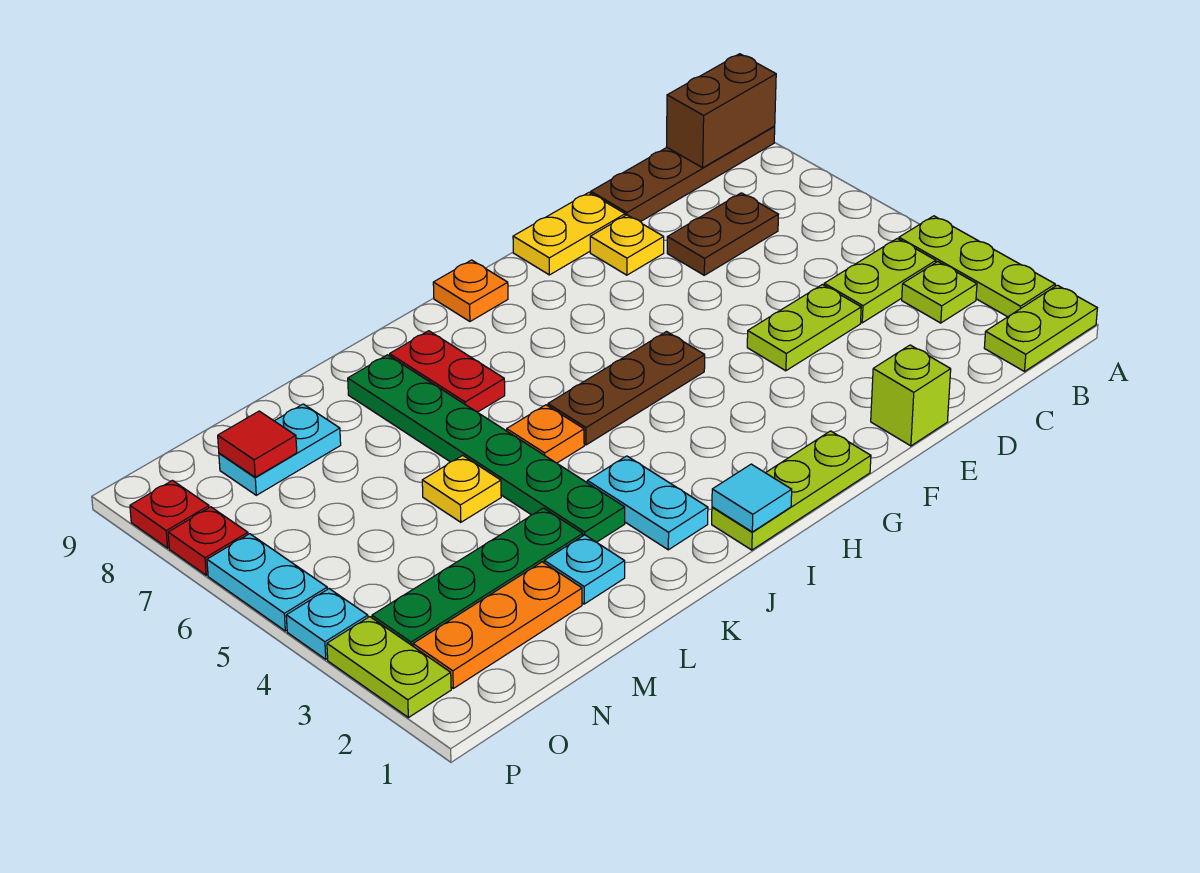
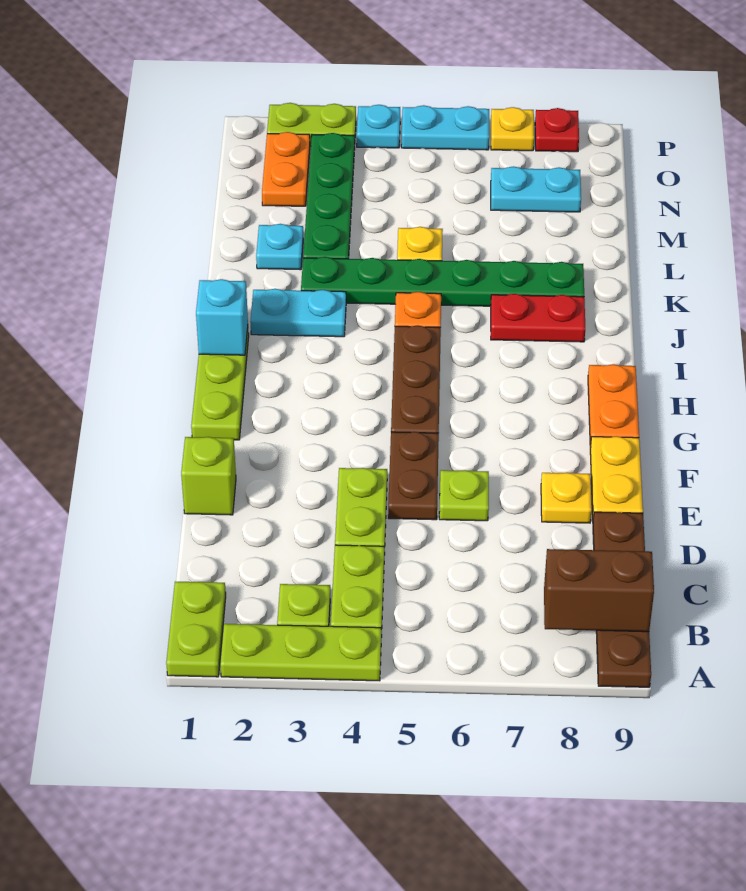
brown 1x2 brick [667,54,776,168] -> brown 1x2 brick turned to [544,549,654,632]
brown 1x2 plate [667,193,778,275] -> brown 1x2 plate moved to [388,432,439,520]
none -> lime 1x1 plate [439,470,489,521]
orange 1x1 plate [433,260,508,321] -> orange 1x2 plate [588,364,639,447]
cyan 1x1 tile [712,464,792,532] -> cyan 1x1 brick [196,279,248,355]
orange 1x3 plate [413,562,582,688] -> orange 1x2 plate [262,132,310,206]
cyan 1x2 plate [219,404,341,495] -> cyan 1x2 plate turned to [491,167,581,212]
red 1x1 tile [218,411,297,477] -> none
red 1x1 plate [168,507,248,575] -> yellow 1x1 plate [491,107,534,151]

